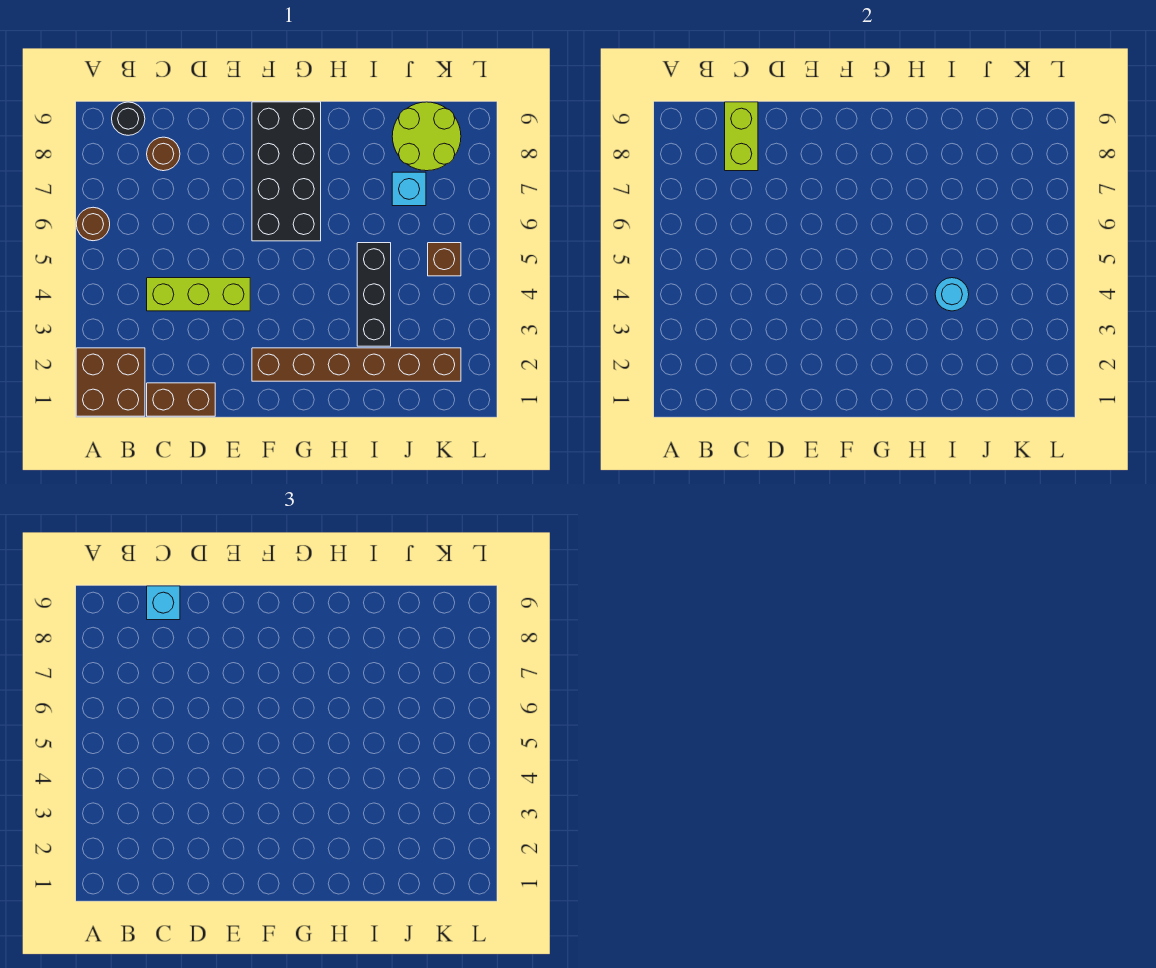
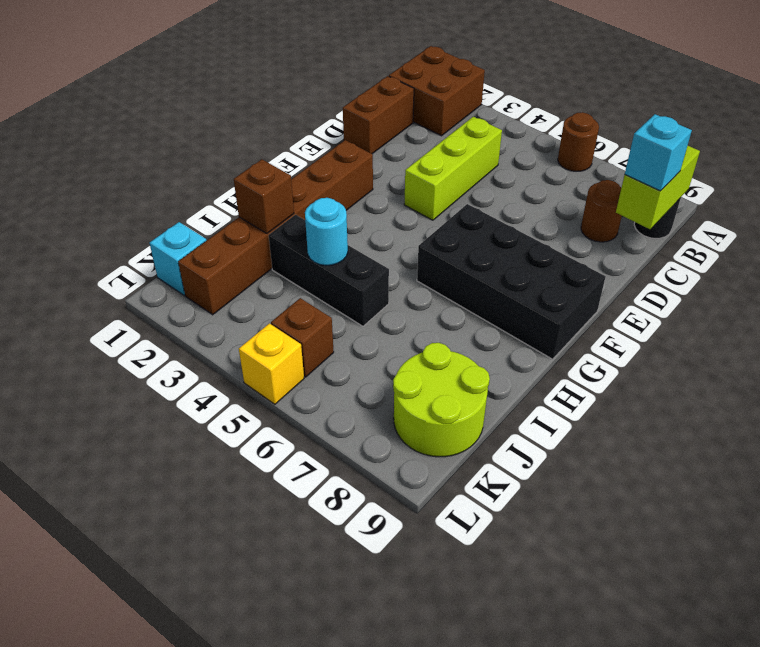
lime 1x2 brick [725,102,758,171] -> lime 1x2 brick turned to [616,146,700,229]
none -> brown 1x1 brick [234,159,294,233]
cyan 1x1 brick [392,172,426,206] -> cyan 1x1 brick moved to [150,222,207,295]
none -> yellow 1x1 brick [239,323,304,404]

